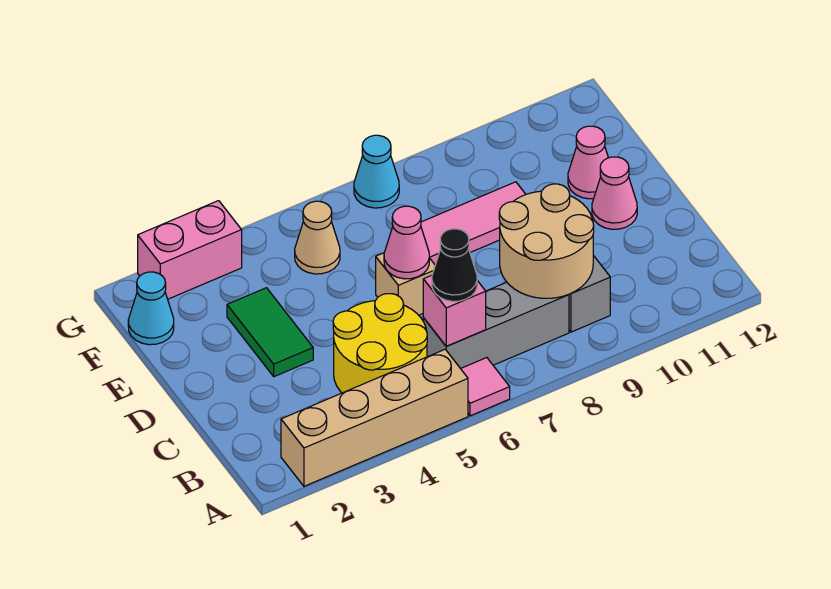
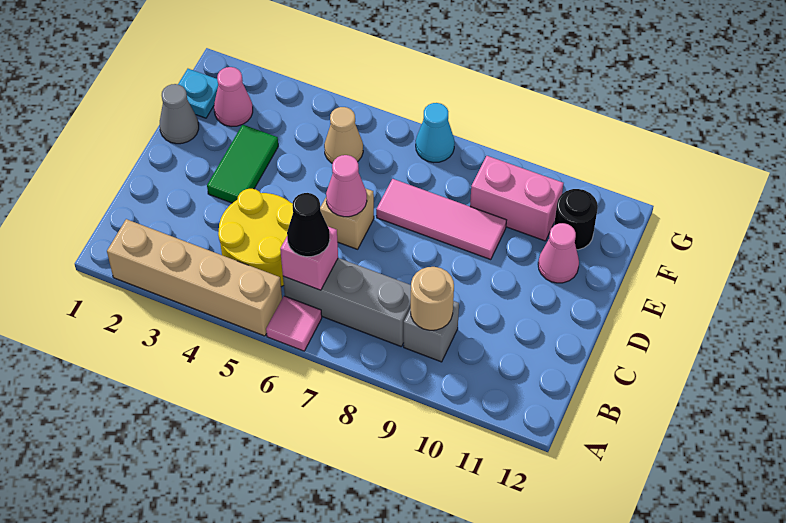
tan 2x2 round brick [499,184,594,298] -> tan 1x1 round brick [411,267,454,330]
pink 1x1 cone [592,157,637,229] -> pink 1x1 cone moved to [214,67,253,127]
none -> grey 1x1 cone [160,84,199,144]
cyan 1x1 cone [128,272,174,345] -> cyan 1x1 plate [178,69,218,118]
none -> black 1x1 round brick [554,189,598,250]
pink 1x2 brick [138,201,242,299] -> pink 1x2 brick moved to [470,156,563,241]

